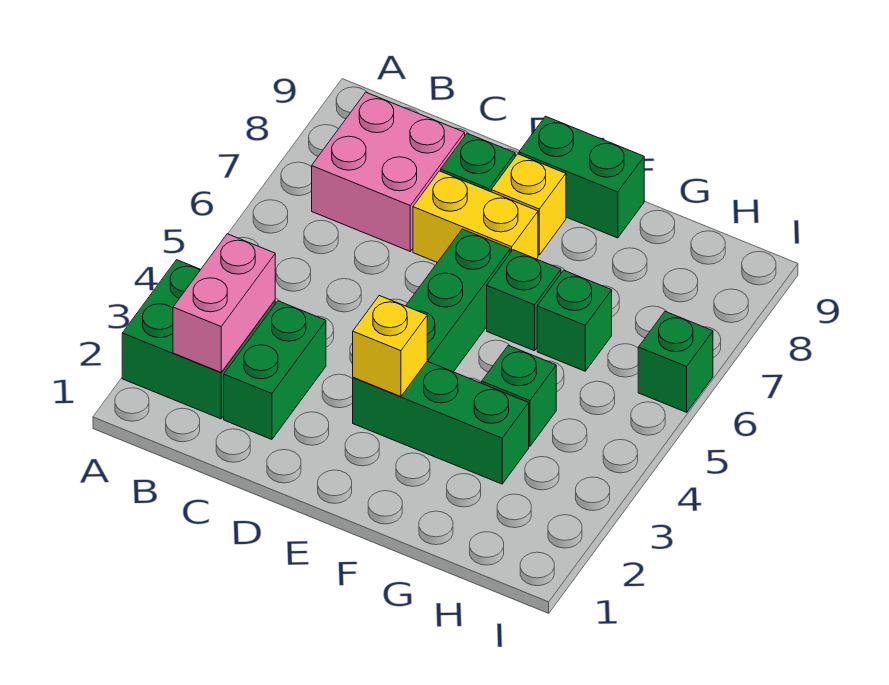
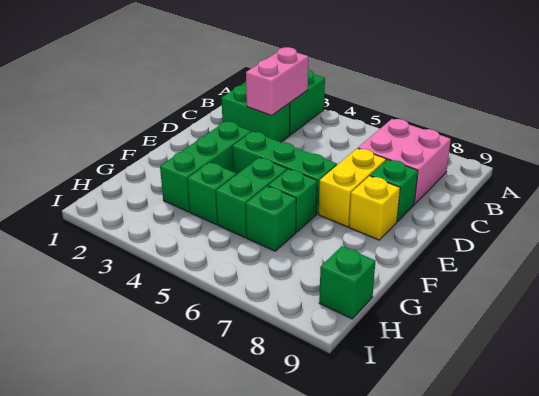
pink 1x2 brick [173,234,275,372] -> pink 1x2 brick turned to [246,47,308,116]
yellow 1x1 brick [353,296,427,397] -> none
green 1x2 brick [519,116,644,238] -> green 1x2 brick moved to [216,158,287,237]
green 1x1 brick [638,312,713,412] -> green 1x1 brick moved to [319,246,375,319]

